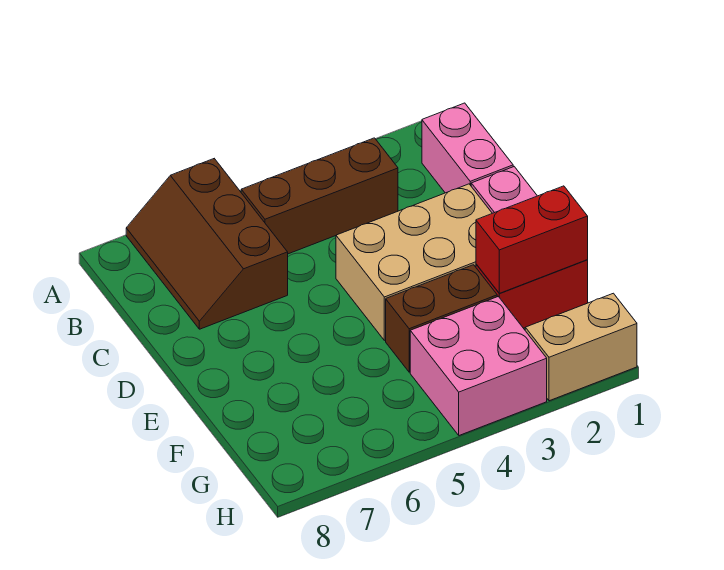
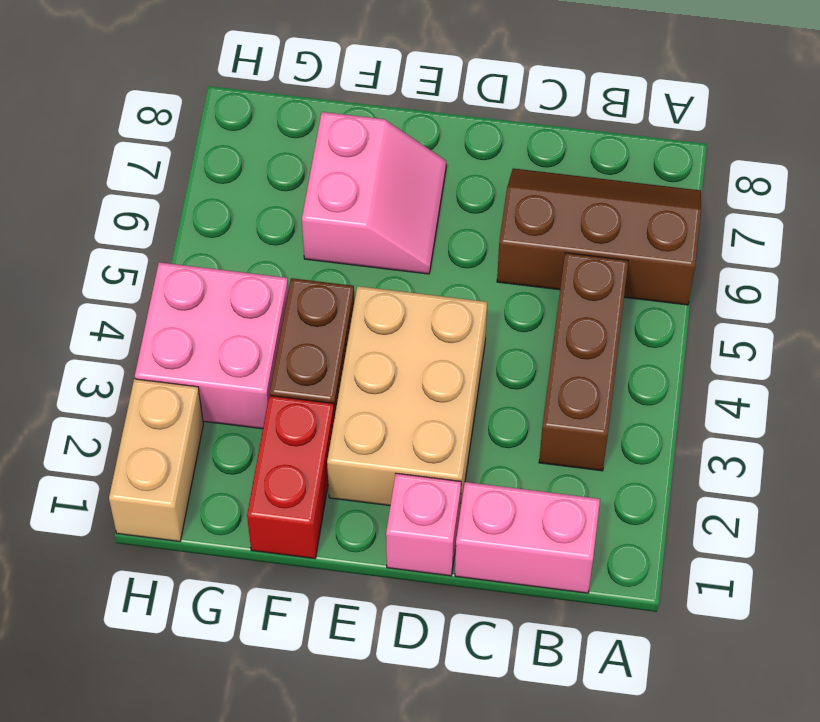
none -> pink 2x2 slope [302,112,446,274]
red 1x2 brick [476,186,588,293] -> none

